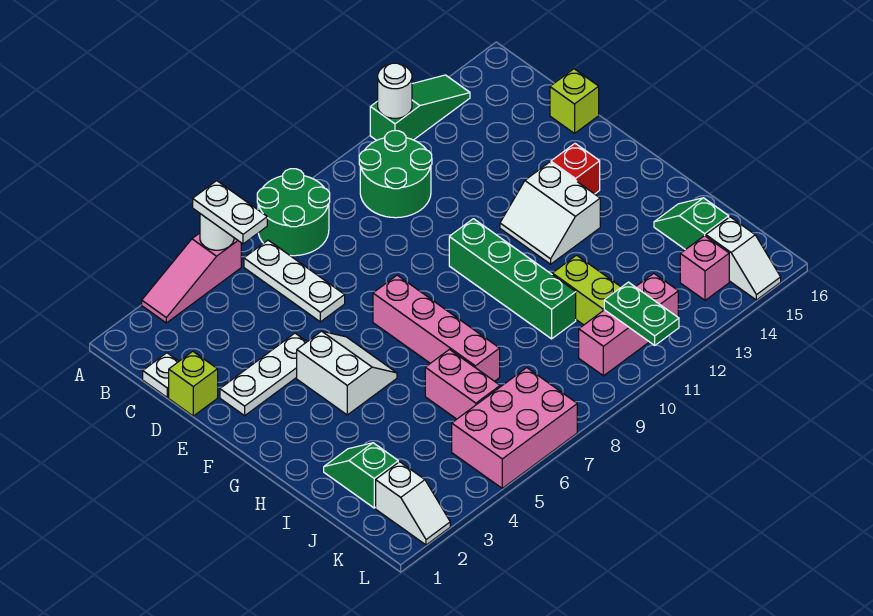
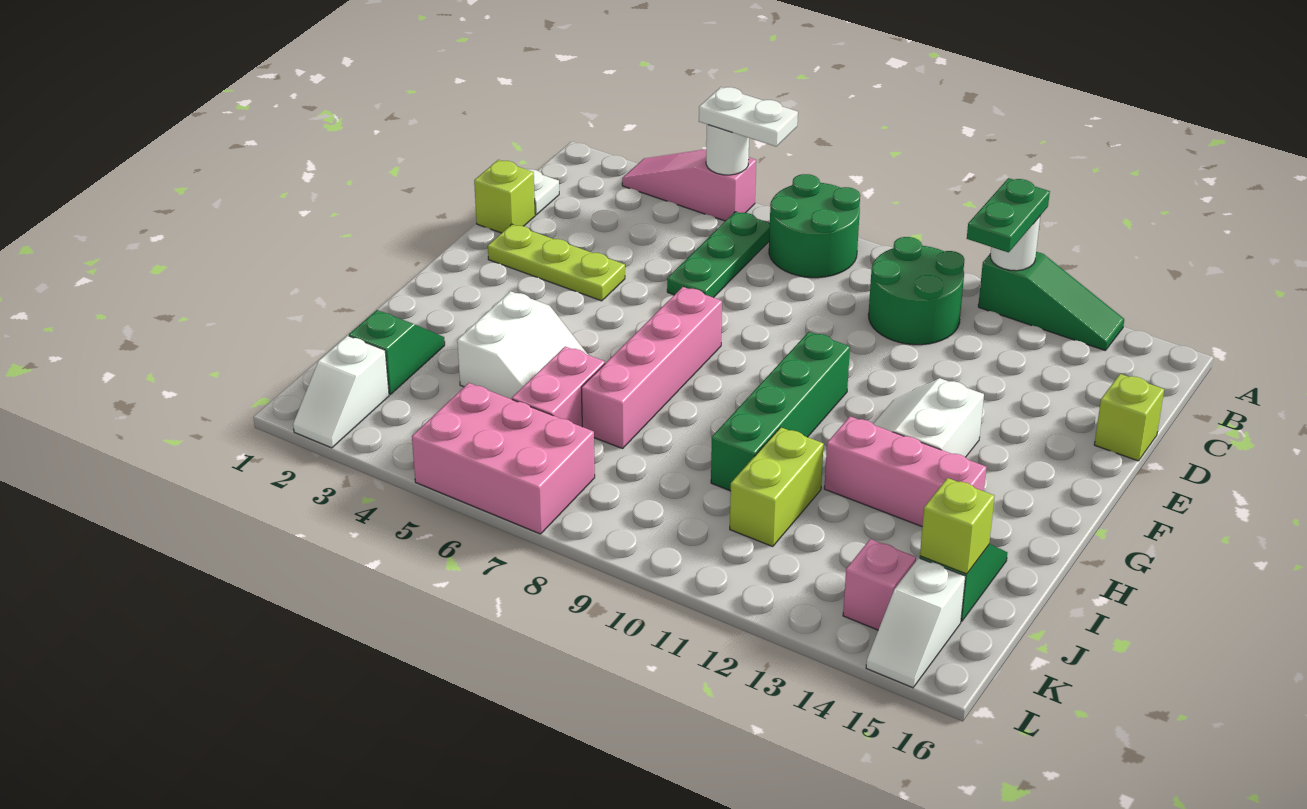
white 1x2 plate [193,181,267,244] -> white 1x2 plate turned to [699,87,798,147]
white 1x3 plate [244,240,345,322] -> green 1x3 plate [667,212,770,298]
white 1x3 plate [220,333,307,416] -> lime 1x3 plate [488,224,625,301]
white 2x2 slope [297,331,397,415] -> white 2x2 slope moved to [457,291,588,399]
red 1x1 brick [551,144,600,194] -> none
none -> lime 1x1 brick [920,478,995,574]
pink 1x3 brick [579,273,678,376] -> pink 1x3 brick moved to [824,416,986,526]
green 1x2 plate [604,282,679,345] -> green 1x2 plate moved to [967,178,1050,252]

